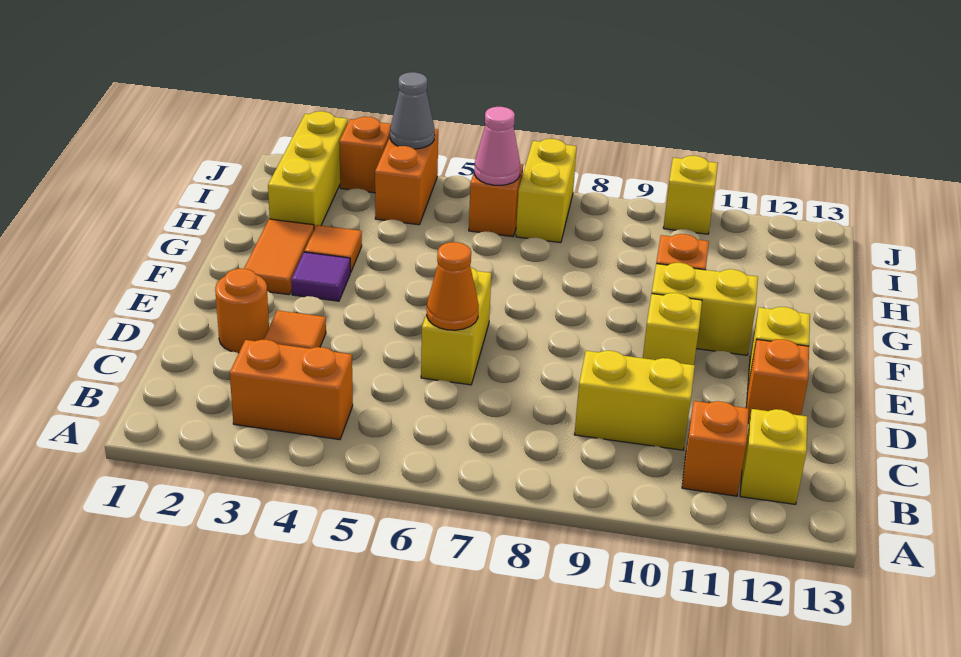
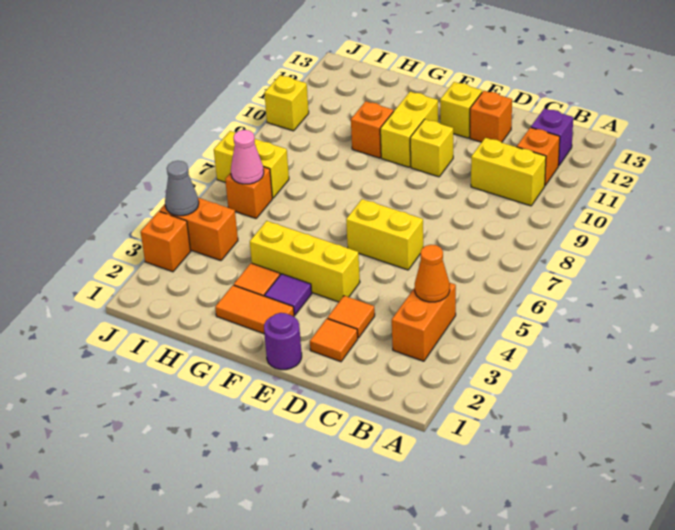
yellow 1x1 brick [740,409,807,504] -> purple 1x1 brick [531,108,573,166]
yellow 1x2 brick [574,351,695,450] -> yellow 1x2 brick turned to [471,138,546,206]
orange 1x1 round brick [215,269,269,353] -> orange 1x1 tile [310,319,358,362]
orange 1x1 cone [427,242,479,330] -> orange 1x1 cone moved to [415,245,450,302]
none -> purple 1x1 round brick [264,313,302,370]
yellow 1x3 brick [268,111,348,229] -> yellow 1x3 brick moved to [250,221,360,302]

